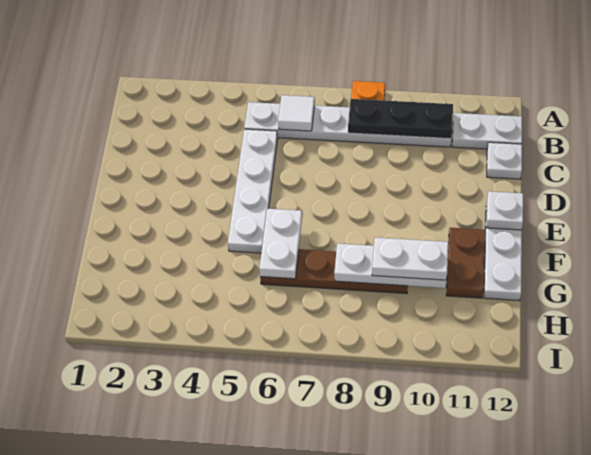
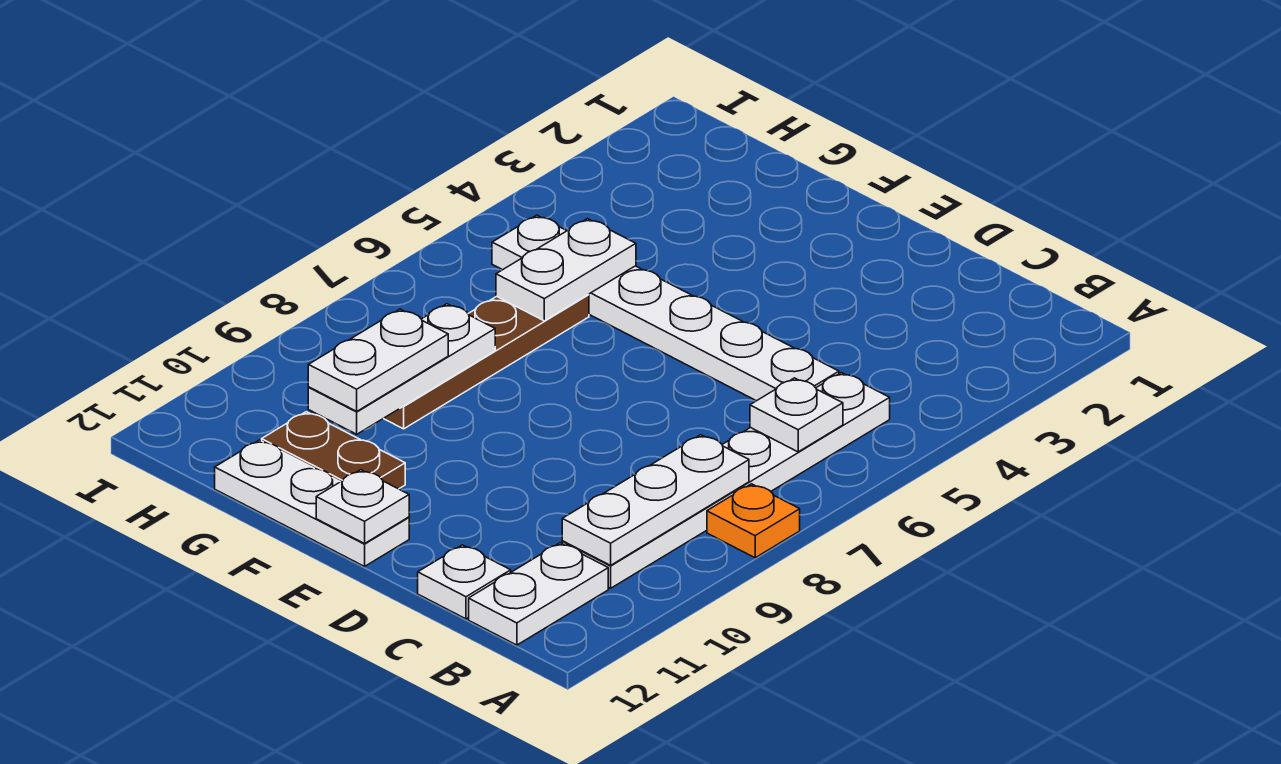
white 1x1 tile [278,95,314,131] -> white 1x1 plate [750,378,843,452]
black 1x3 plate [348,99,453,139] -> white 1x3 plate [562,435,749,565]
white 1x4 plate [228,129,277,253] -> white 1x6 plate [492,215,839,401]
white 1x2 plate [259,209,302,279] -> white 1x2 plate turned to [496,219,636,321]

